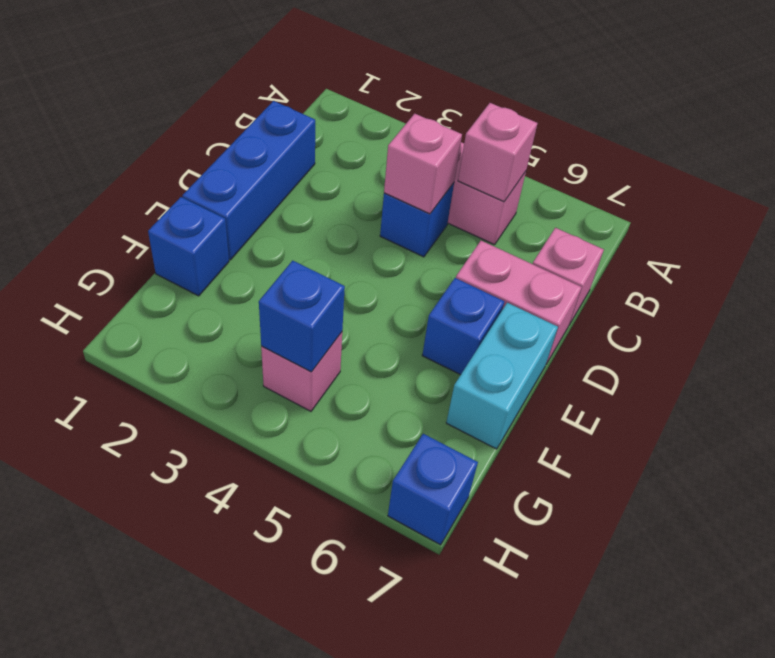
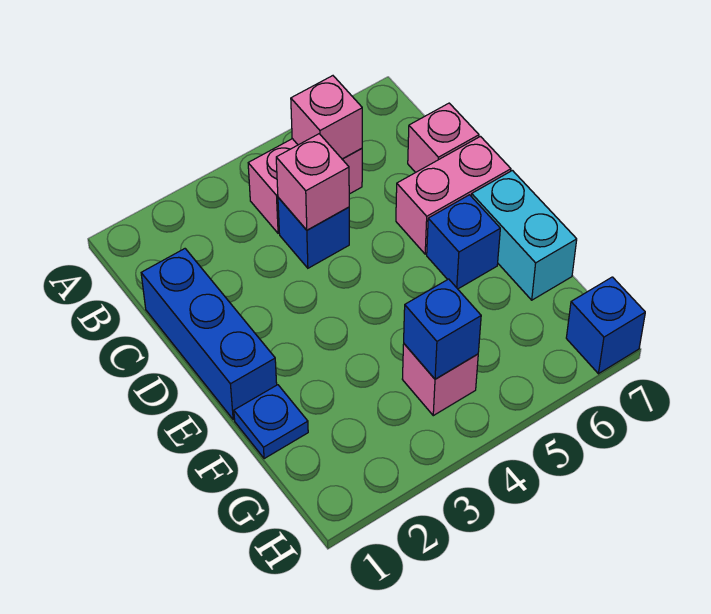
blue 1x1 brick [148,197,229,296] -> blue 1x1 plate [234,385,308,459]

